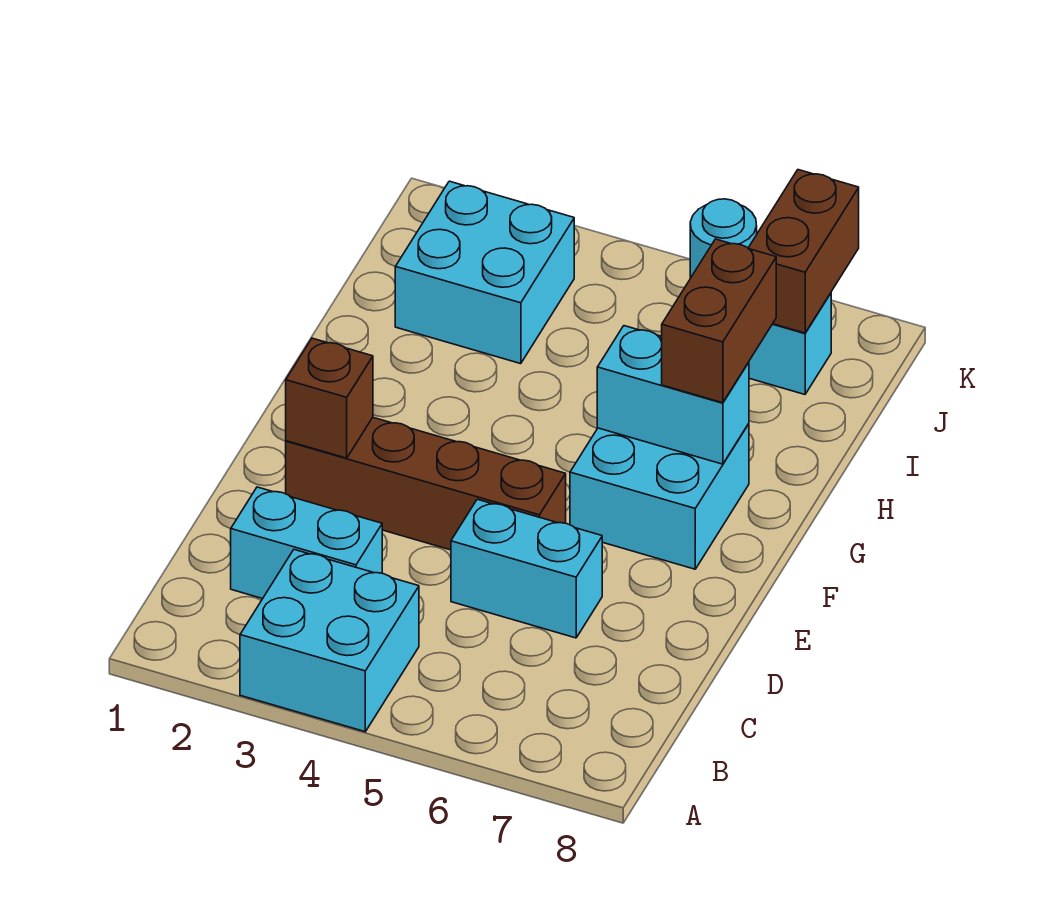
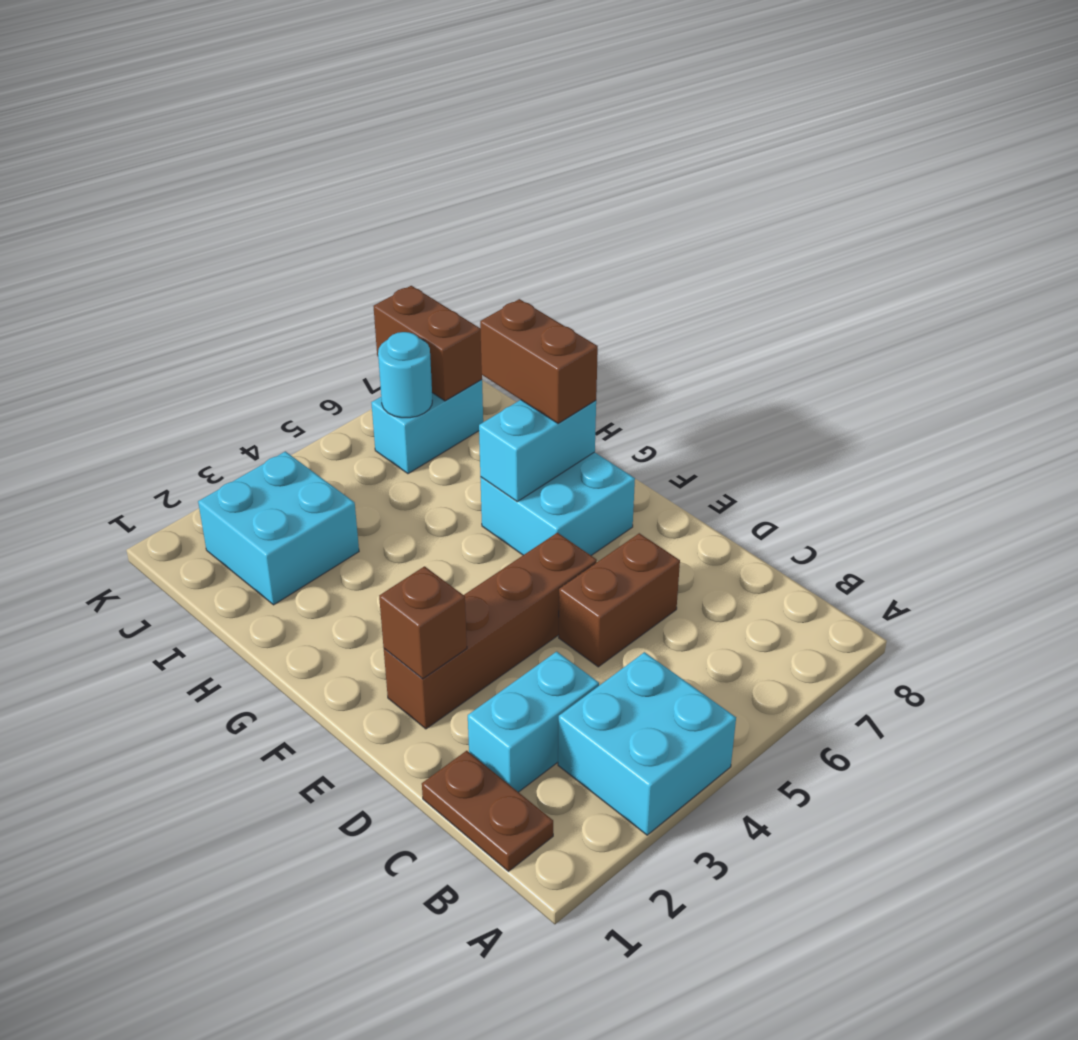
none -> brown 1x2 plate [422,751,553,871]
cyan 1x2 brick [451,499,602,638] -> brown 1x2 brick [559,533,680,667]

